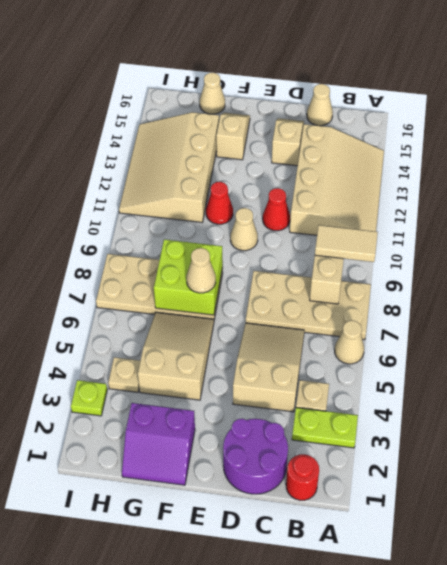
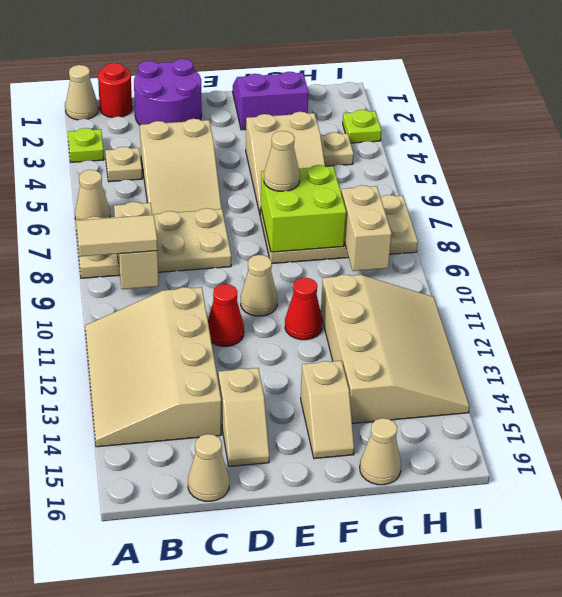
none -> tan 1x1 cone [65,65,98,120]
lime 1x2 plate [292,408,358,448] -> lime 1x1 plate [68,128,104,162]
none -> tan 1x2 brick [341,185,392,271]

